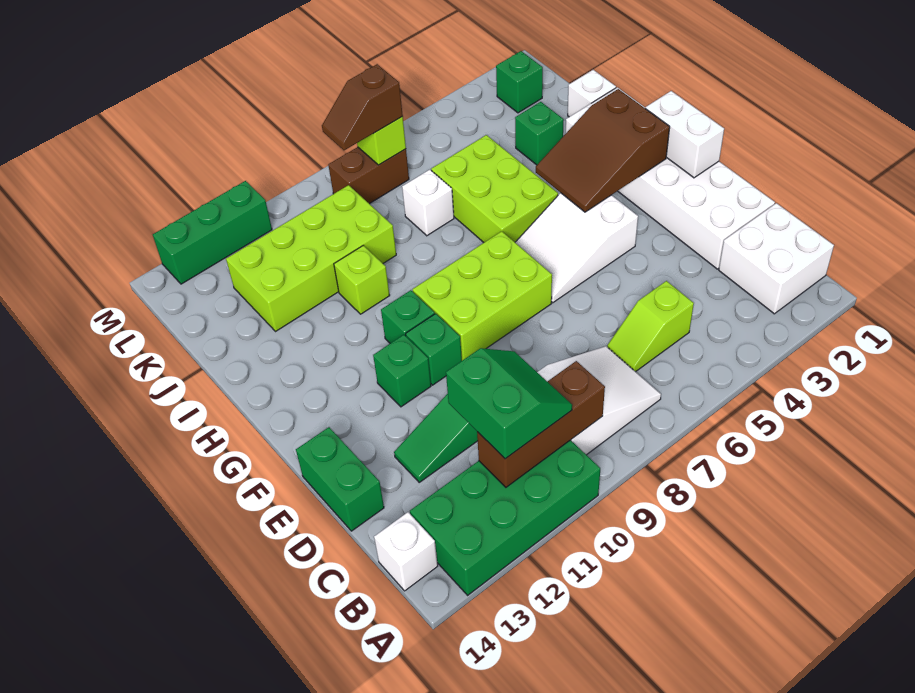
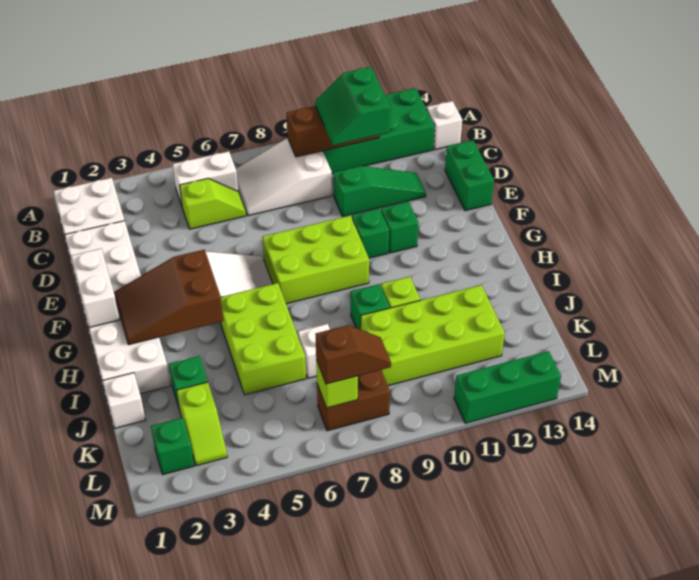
none -> white 1x2 brick [173,151,238,206]
brown 2x3 slope [536,89,670,212] -> brown 2x3 slope turned to [114,250,223,345]
green 1x1 brick [381,290,435,343] -> green 1x1 brick moved to [351,284,390,329]
none -> lime 1x2 slope [177,382,227,466]

